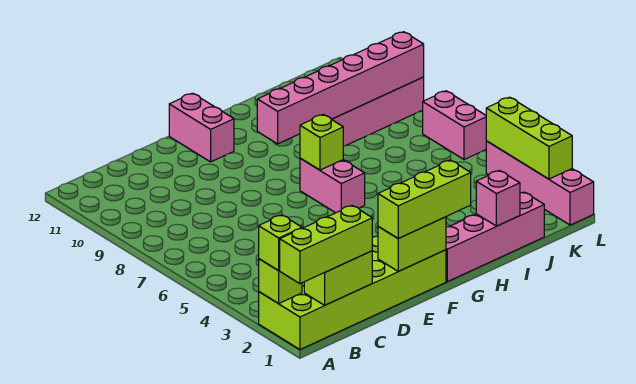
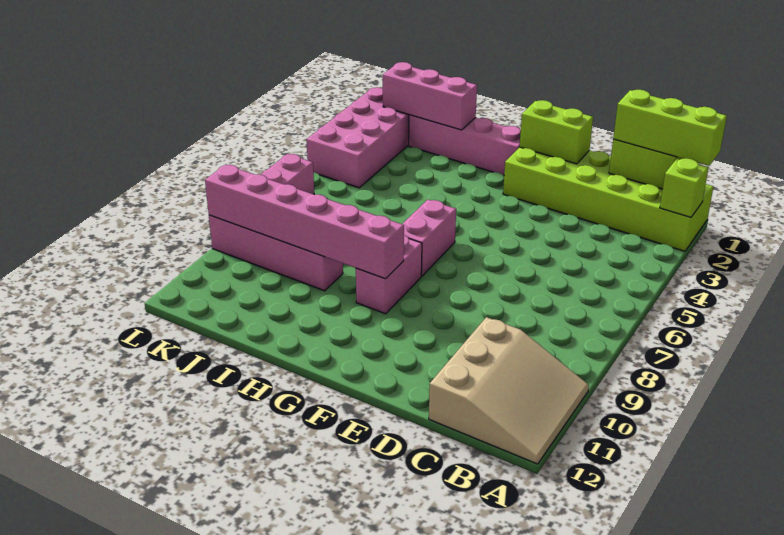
lime 1x1 brick [259,215,302,271] -> none
none -> tan 3x3 slope [429,317,589,464]
lime 1x3 brick [378,160,471,238] -> none
pink 1x2 brick [169,93,234,162] -> pink 1x2 brick moved to [356,235,422,314]
lime 1x1 brick [300,115,343,170] -> none
pink 1x1 brick [476,171,520,226] -> pink 1x3 brick [383,62,477,130]
pink 1x4 brick [486,141,594,225] -> pink 2x4 brick [307,87,409,188]
lime 1x3 brick [486,97,572,179] -> none

